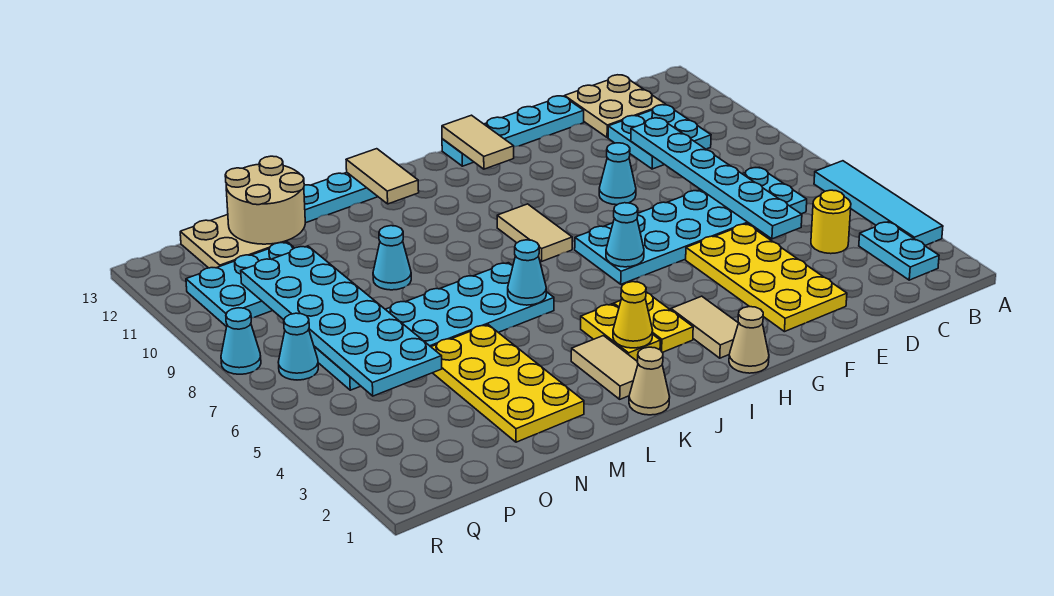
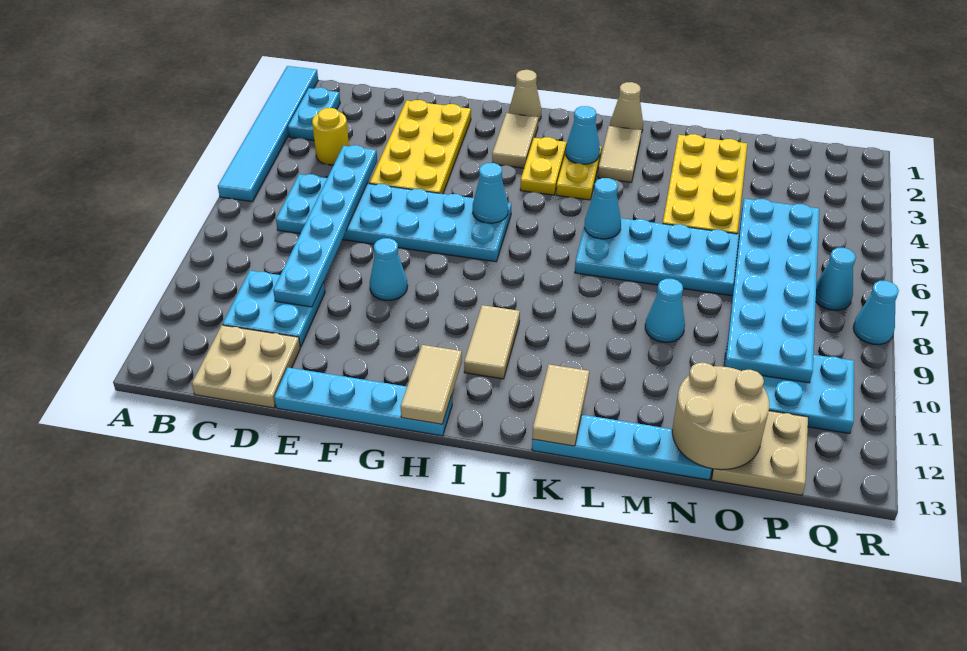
cyan 1x4 tile [814,161,943,245] -> cyan 1x6 tile [218,66,318,202]
tan 1x2 tile [497,204,572,261] -> tan 1x2 tile moved to [464,305,520,379]
yellow 1x1 cone [613,282,653,348] -> cyan 1x1 cone [566,106,600,164]

